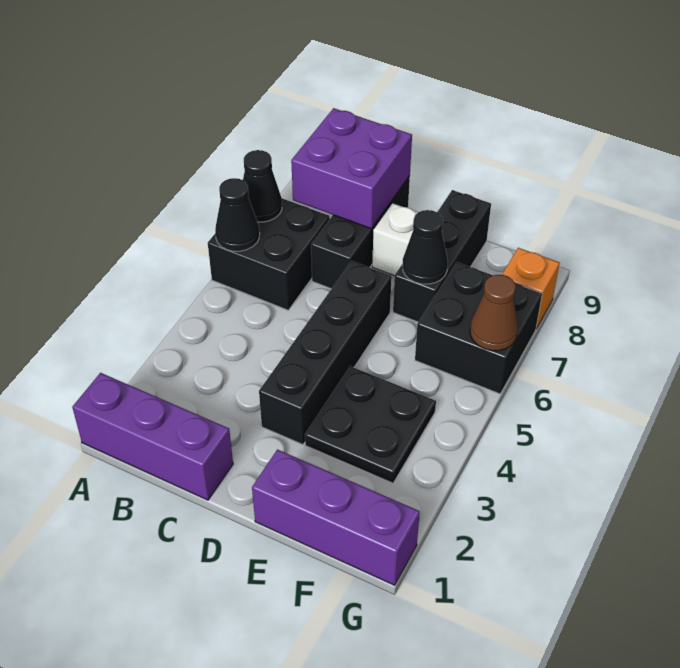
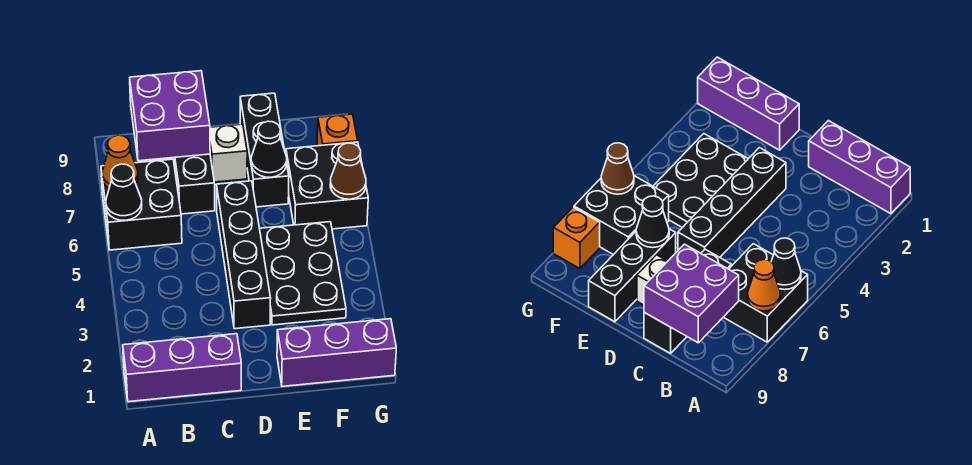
black 1x1 cone [243,150,282,222] -> orange 1x1 cone [102,135,138,188]
black 2x2 plate [305,366,436,483] -> black 2x3 plate [260,222,346,325]

